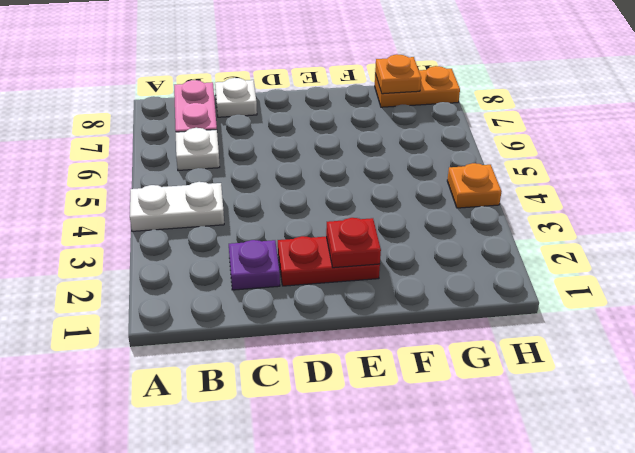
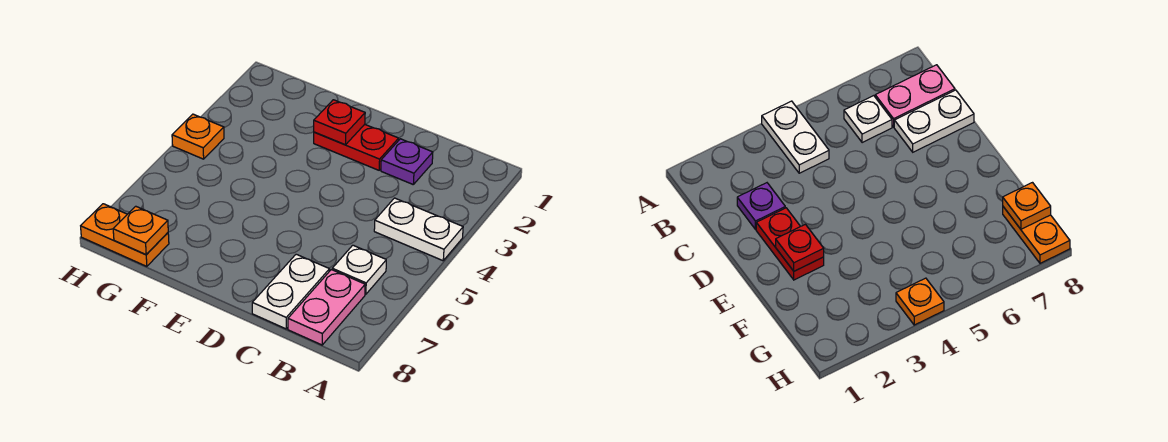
white 1x1 plate [215,78,257,117] -> white 1x2 plate [252,254,330,329]

